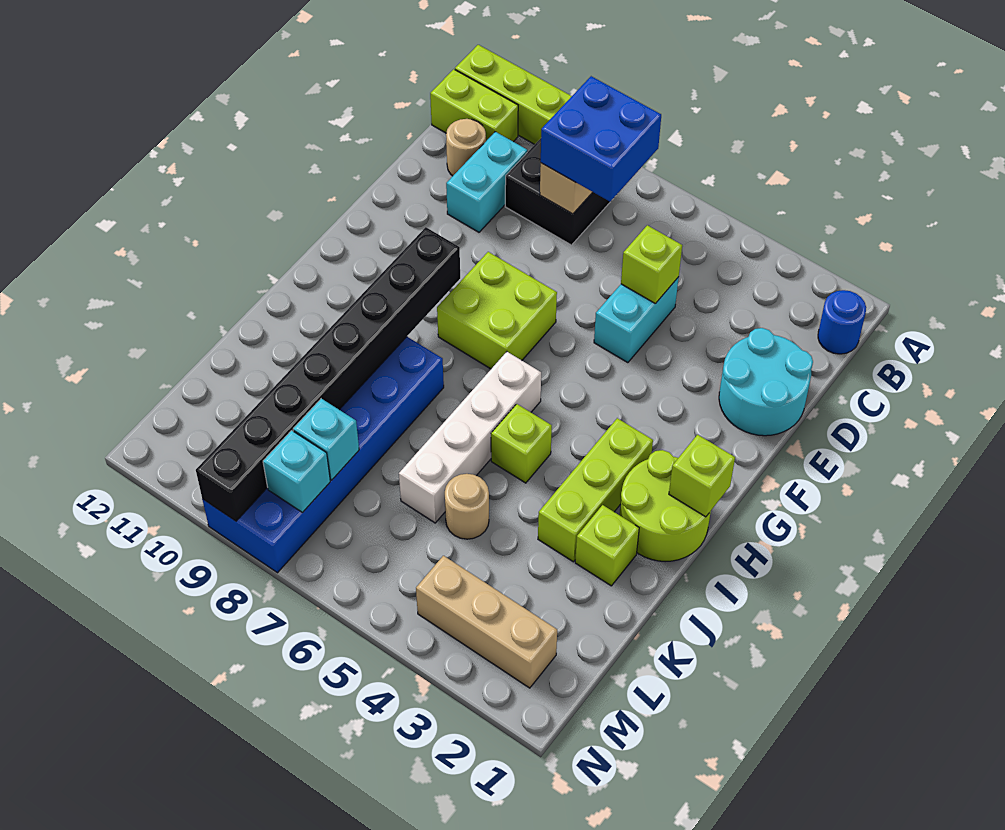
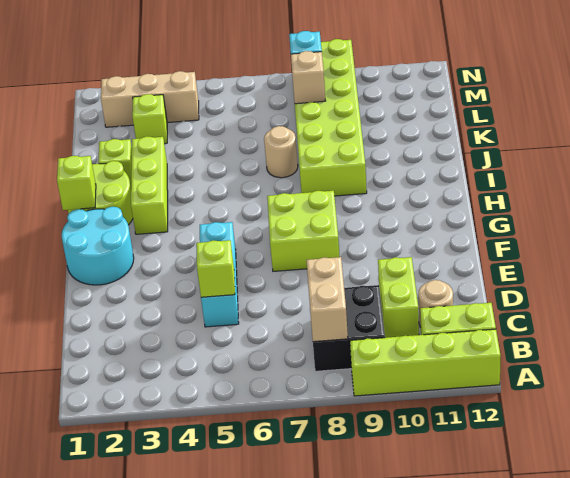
blue 1x1 round brick [818,290,866,354] -> none
blue 2x2 brick [541,76,661,202] -> none
cyan 1x2 brick [446,132,527,232] -> lime 1x2 brick [378,257,419,338]
cyan 2x2 round brick [719,328,813,436] -> cyan 2x2 round brick moved to [62,207,134,285]
cyan 1x2 brick [594,277,679,363] -> cyan 1x3 brick [200,222,239,327]
black 1x8 brick [196,227,460,521] -> none
white 1x4 brick [399,352,541,523] -> none
lime 1x1 brick [491,404,552,483] -> lime 1x1 brick moved to [132,94,167,144]
blue 2x6 brick [202,337,444,573] -> lime 2x6 brick [295,39,367,196]
tan 1x1 round brick [445,474,489,539] -> tan 1x1 round brick moved to [264,126,298,178]
cyan 1x1 brick [293,399,359,480] -> tan 1x1 brick [291,51,325,104]

